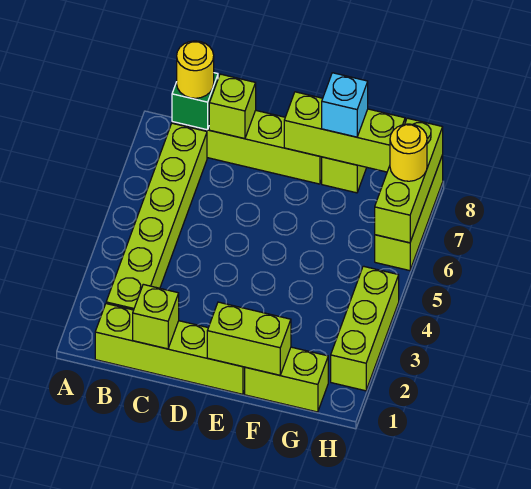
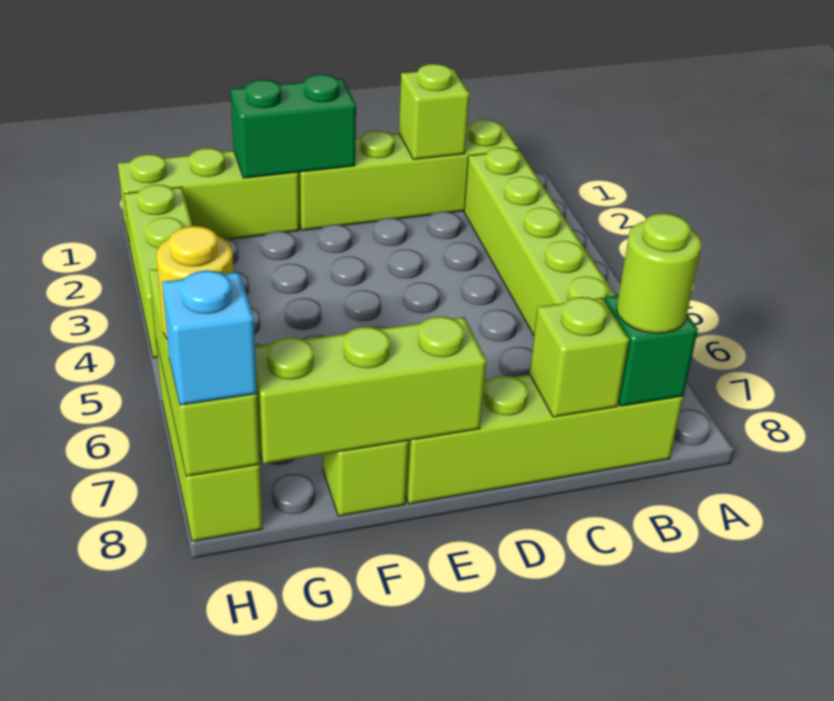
yellow 1x1 round brick [177,41,214,98] -> lime 1x1 round brick [617,213,701,333]
lime 1x2 brick [207,302,291,375] -> green 1x2 brick [231,74,356,178]
lime 1x2 brick [245,347,328,412] -> lime 1x3 brick [118,148,299,251]
cyan 1x1 brick [322,73,368,137] -> cyan 1x1 brick moved to [162,270,257,405]

